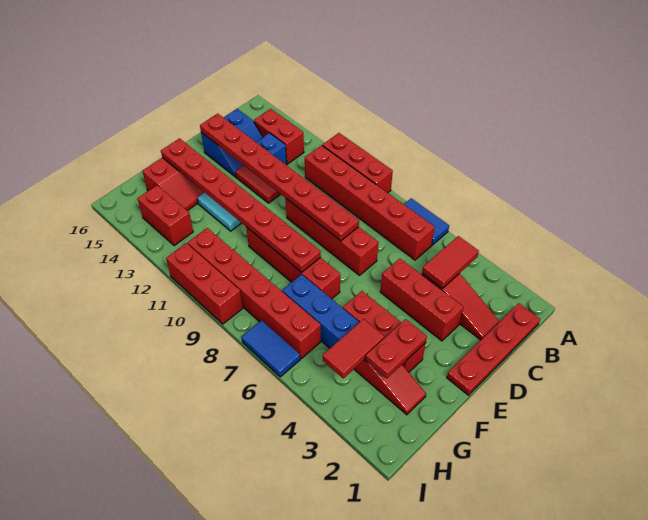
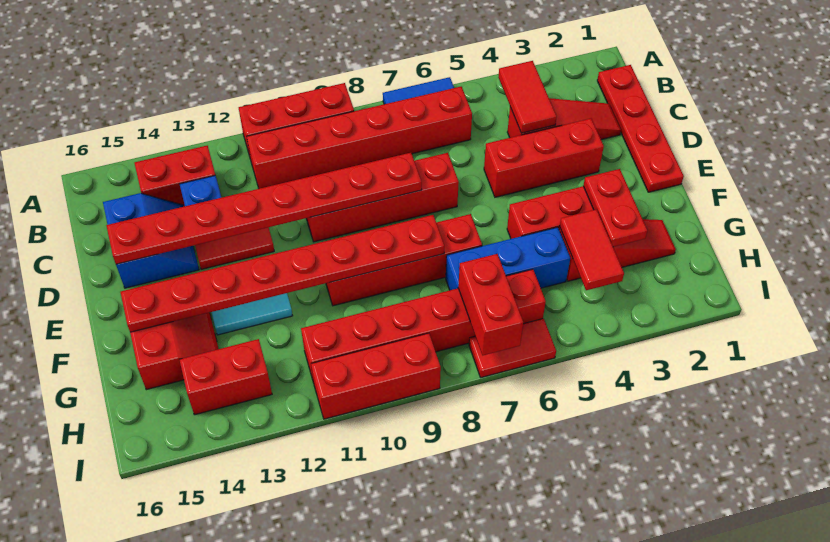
none -> red 1x2 brick [458,254,523,355]
blue 1x2 tile [242,320,300,377] -> red 1x2 tile [469,319,556,378]

